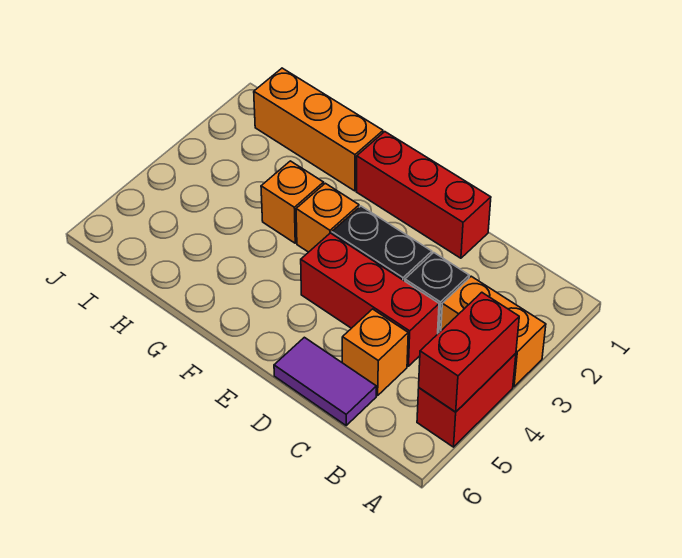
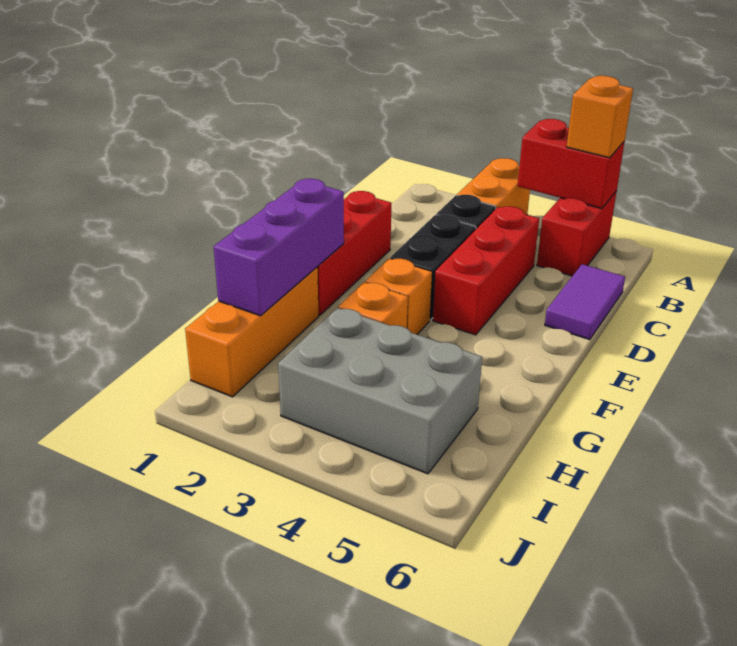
red 1x2 brick [417,353,516,447] -> red 1x2 brick turned to [537,191,617,276]
orange 1x1 brick [342,309,408,396] -> orange 1x1 brick moved to [567,76,633,158]
none -> purple 1x3 brick [214,179,344,316]
none -> grey 2x3 brick [278,308,482,474]

